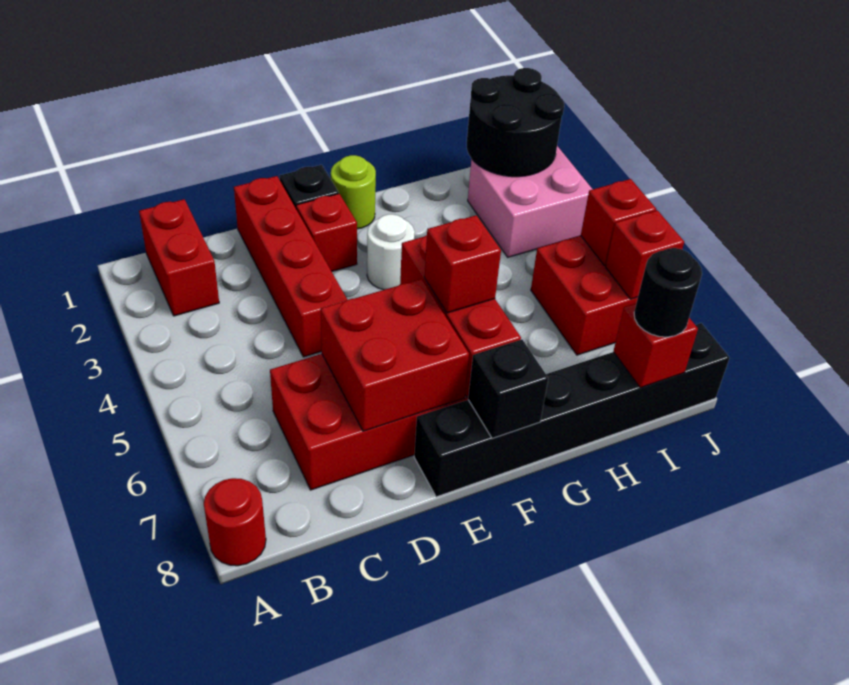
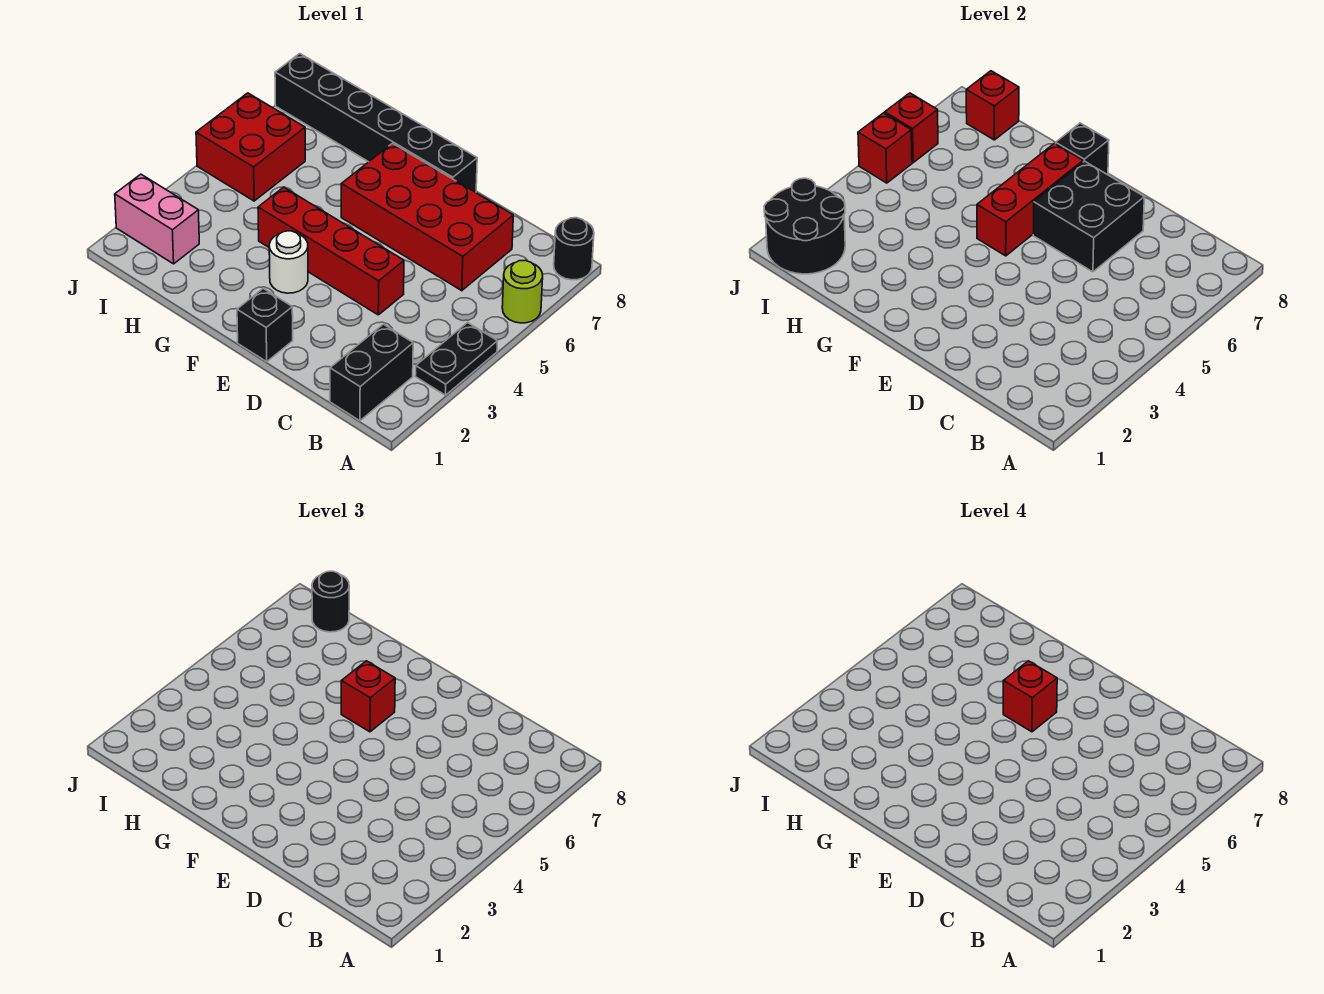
none -> black 1x2 plate [415,323,497,395]
red 1x1 round brick [204,478,266,566] -> black 1x1 round brick [554,218,594,280]
red 1x2 brick [139,199,219,316] -> black 1x2 brick [330,324,413,421]
red 1x4 brick [234,176,347,357] -> red 1x4 brick turned to [258,187,404,315]
red 2x2 brick [321,279,469,431] -> black 2x2 brick [1033,161,1144,272]
red 1x1 brick [296,194,357,272] -> red 1x1 brick moved to [1003,661,1057,732]
lime 1x1 round brick [331,155,376,229] -> lime 1x1 round brick moved to [502,260,543,323]
pink 2x2 brick [468,146,593,257] -> pink 1x2 brick [115,174,199,264]

